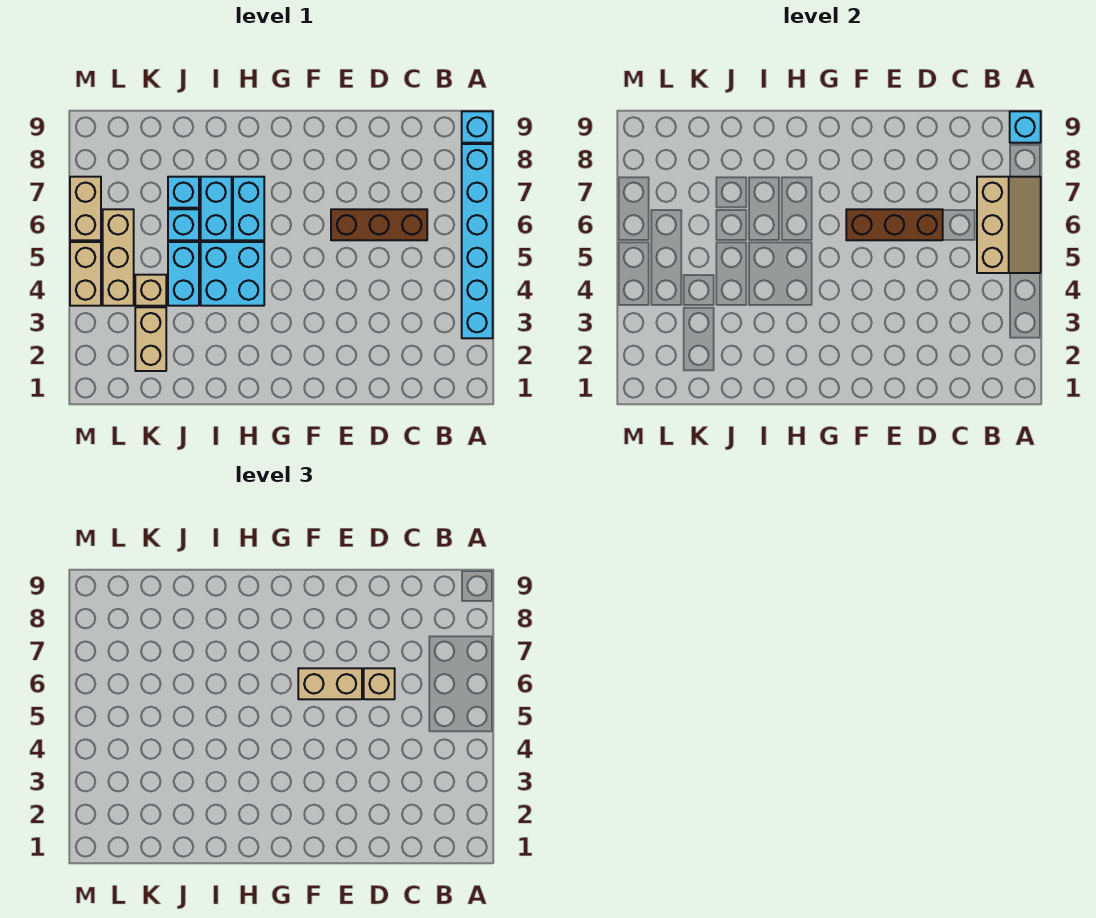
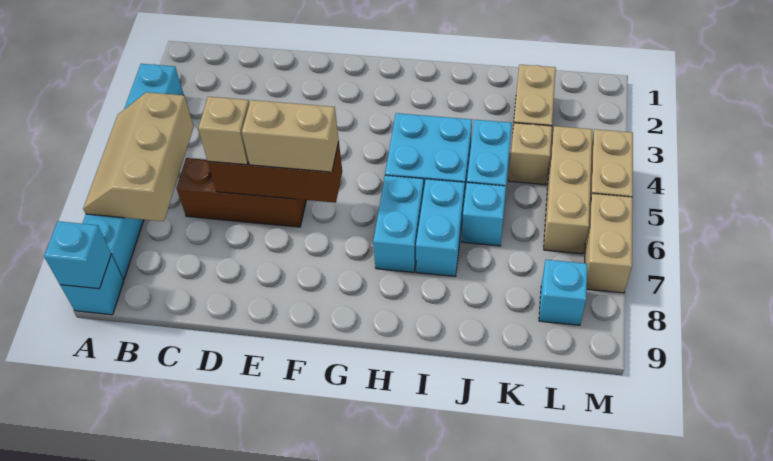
cyan 1x1 brick [168,177,199,208] -> cyan 1x1 brick moved to [539,260,588,325]

